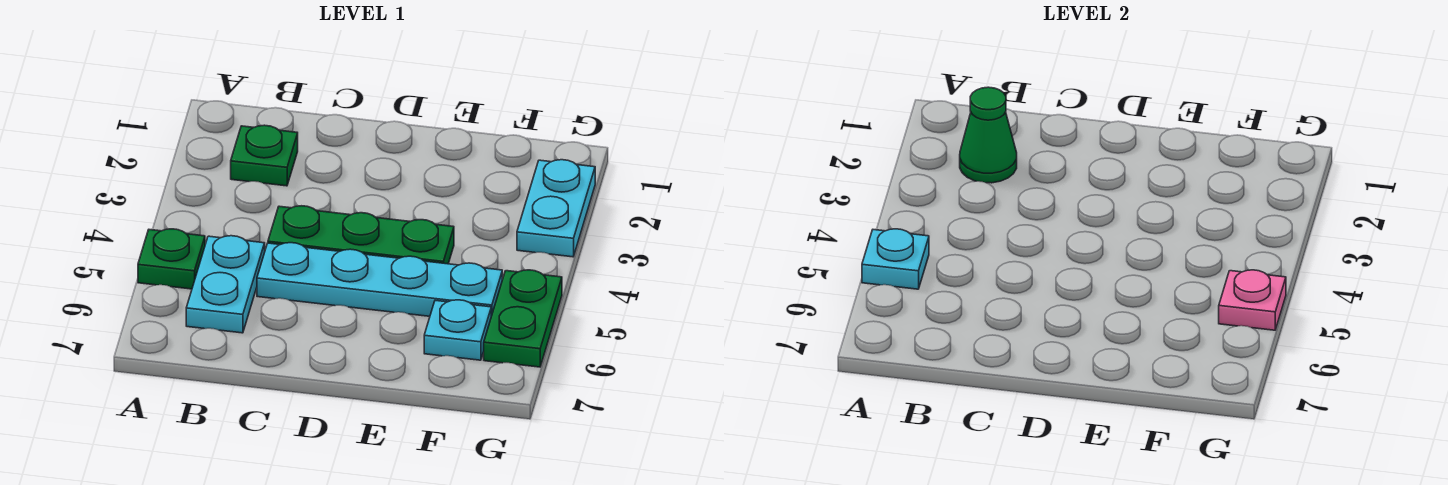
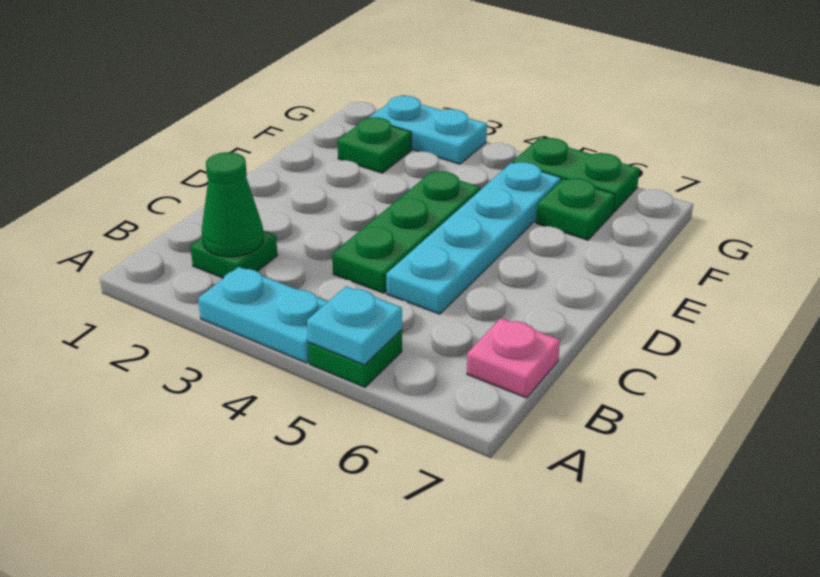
cyan 1x2 plate [186,236,265,333] -> cyan 1x2 plate moved to [198,267,328,363]
none -> green 1x1 plate [337,117,411,173]
cyan 1x1 plate [424,300,491,360] -> green 1x1 plate [536,178,615,240]
pink 1x1 plate [1219,270,1286,330] -> pink 1x1 plate moved to [467,318,560,398]

